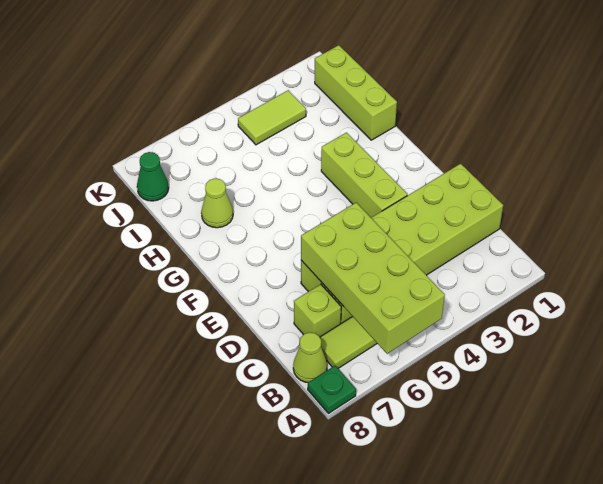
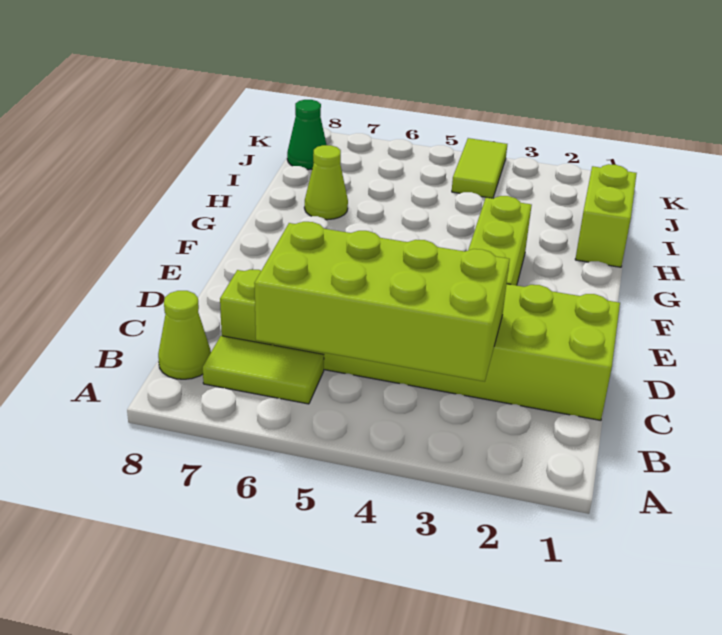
lime 2x4 brick [301,203,445,354] -> lime 2x4 brick turned to [254,222,510,382]
green 1x1 plate [308,366,356,414] -> none
lime 1x3 brick [315,45,397,140] -> lime 1x2 brick [575,164,637,267]
lime 1x2 tile [238,90,306,145] -> lime 1x2 tile turned to [452,138,507,198]

